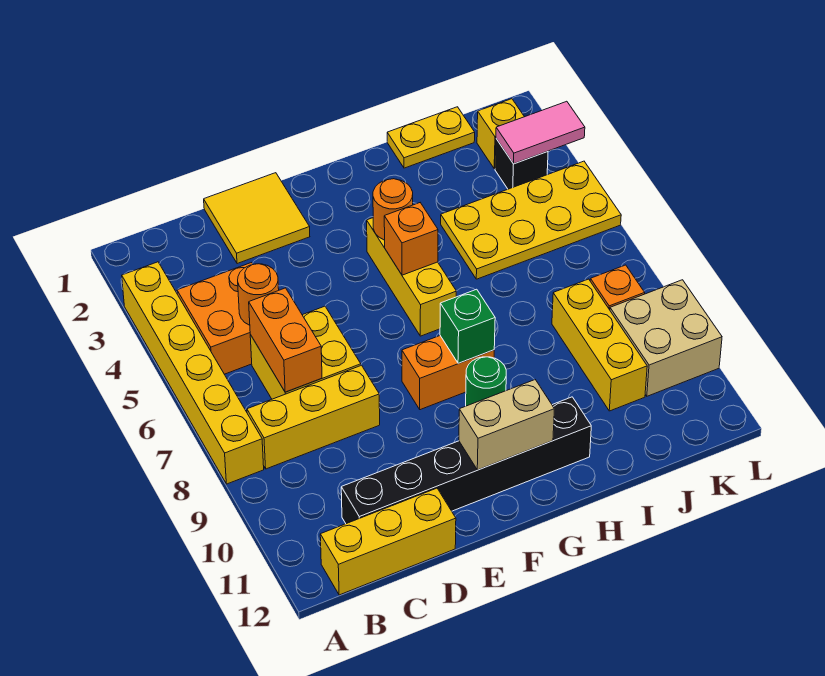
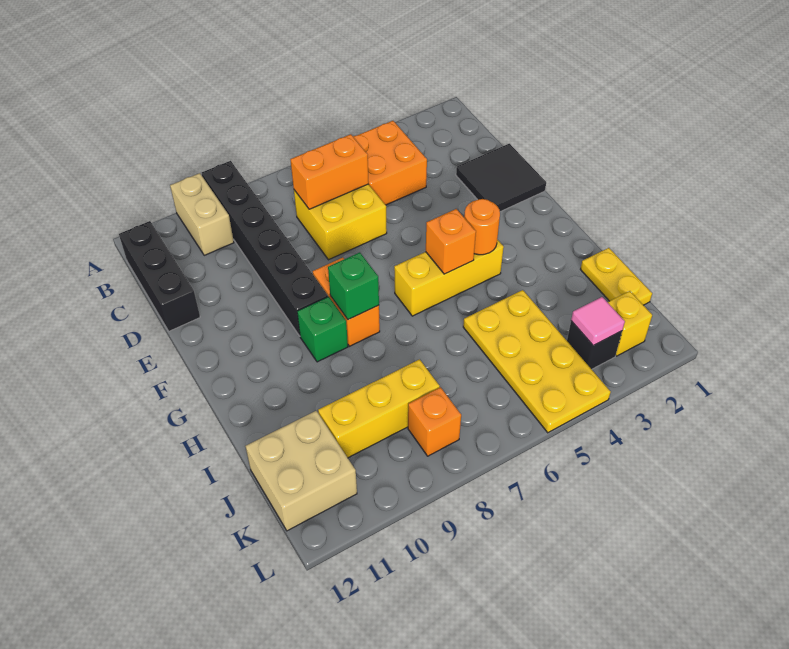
yellow 1x6 brick [122,262,264,484] -> none
yellow 1x3 brick [247,365,380,469] -> none
yellow 1x3 brick [320,488,456,595] -> black 1x3 brick [119,221,200,331]
orange 1x1 round brick [238,264,279,325] -> none
black 1x6 brick [341,397,591,524] -> black 1x6 brick moved to [202,161,328,336]
yellow 2x2 tile [204,173,310,264] -> black 2x2 tile [456,144,546,212]
tan 1x2 brick [459,380,554,470] -> tan 1x2 brick moved to [170,173,234,255]
green 1x1 round brick [466,357,506,406] -> green 1x1 brick [297,297,348,362]
pink 1x2 tile [496,101,585,164] -> pink 1x1 tile [571,297,625,346]
tan 2x2 brick [610,280,722,396] -> tan 2x2 brick moved to [246,411,357,531]

